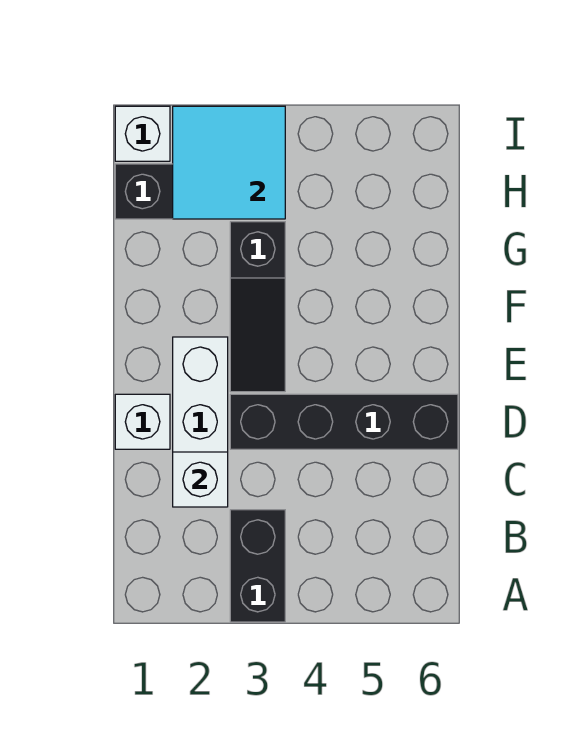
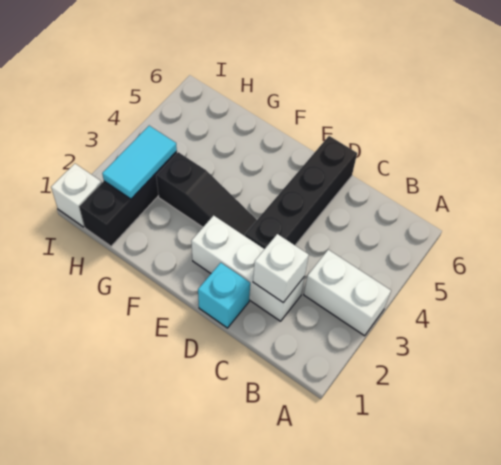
black 1x2 brick [230,510,285,622] -> white 1x2 brick [304,250,391,336]
white 1x1 brick [115,394,170,449] -> cyan 1x1 brick [198,263,250,328]
cyan 2x2 tile [173,106,285,219] -> cyan 1x2 tile [102,126,177,199]

